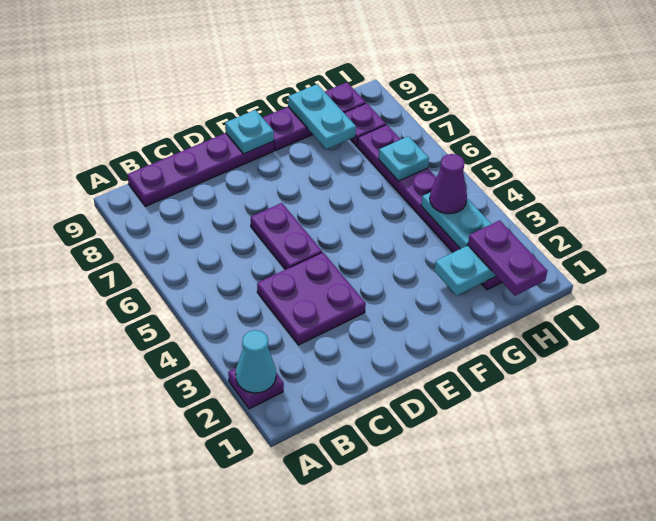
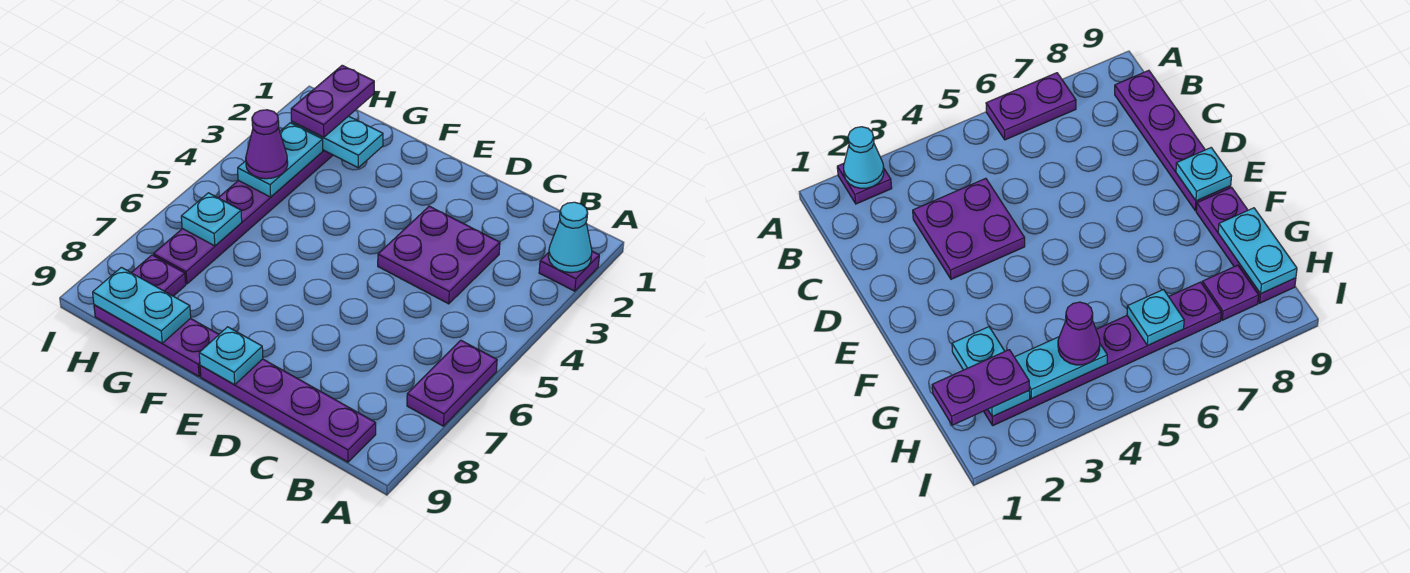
purple 1x2 plate [251,203,322,270] -> purple 1x2 plate moved to [407,340,497,426]
cyan 1x2 plate [288,84,356,149] -> cyan 1x2 plate turned to [93,267,191,343]

